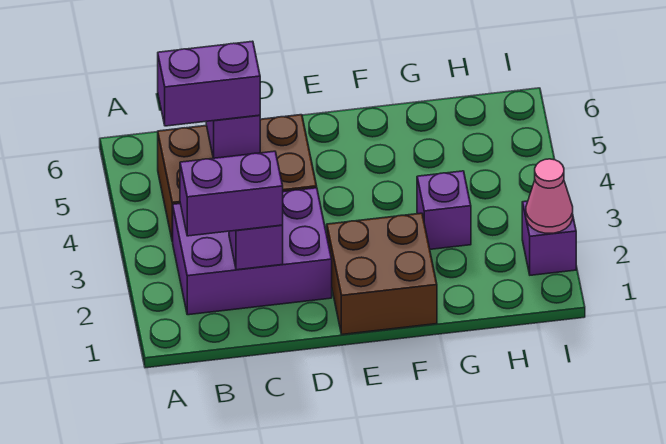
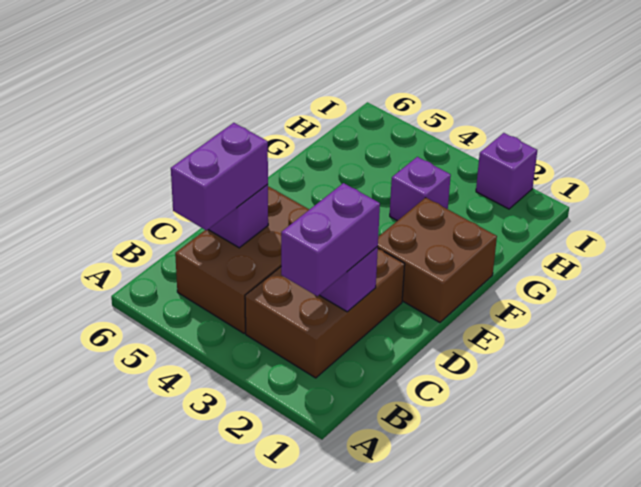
purple 2x3 brick [172,188,332,315] -> brown 2x3 brick [245,249,405,378]
pink 1x1 cone [526,159,573,233] -> none

